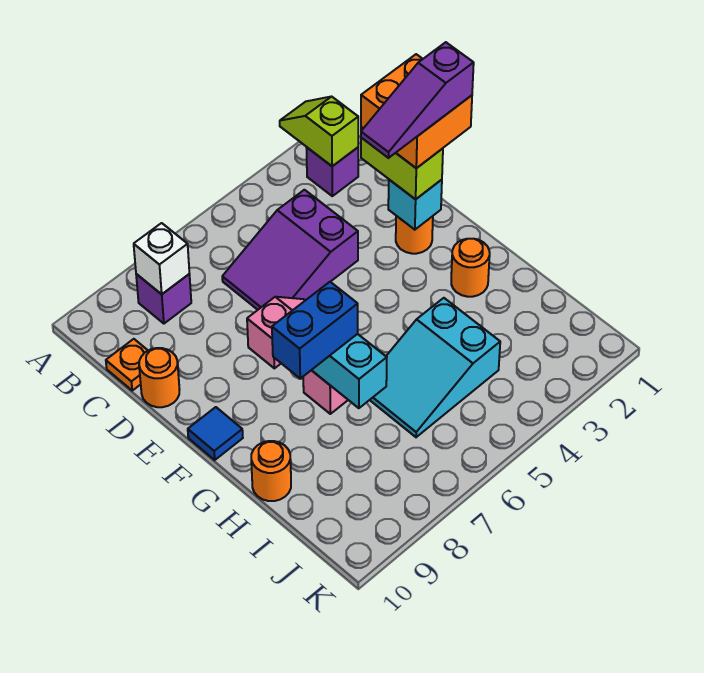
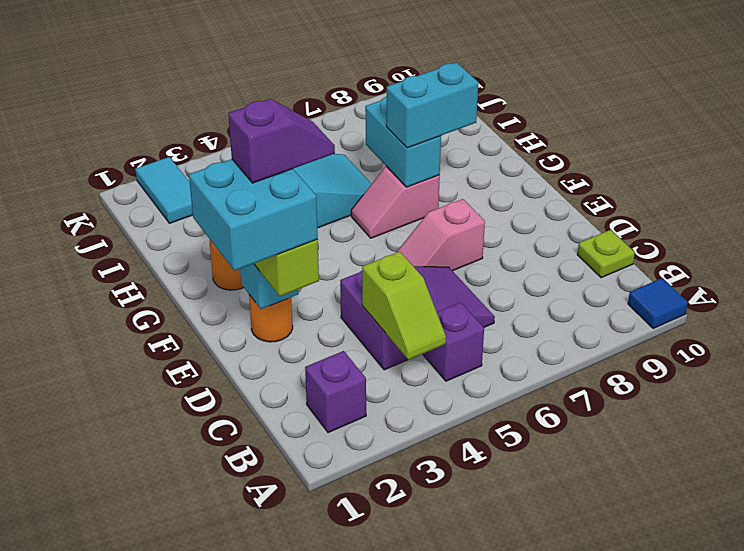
lime 1x2 slope [280,97,358,166] -> lime 1x2 slope moved to [362,252,446,360]
purple 1x1 brick [136,274,191,324] -> purple 1x1 brick moved to [423,302,484,381]
white 1x1 brick [134,223,189,294] -> none
orange 1x1 plate [106,339,148,390] -> lime 1x1 plate [577,230,635,278]
orange 2x2 brick [361,54,472,168] -> cyan 2x2 brick [189,159,318,271]
orange 1x1 round brick [139,348,180,407] -> none
purple 1x3 slope [361,42,474,158] -> purple 1x2 slope [228,99,335,183]
blue 1x1 tile [188,407,243,460] -> blue 1x1 tile moved to [628,278,688,329]
blue 1x2 brick [272,282,358,378] -> cyan 1x2 brick [386,62,478,148]
orange 1x1 round brick [251,441,291,501] -> none
none -> cyan 1x2 tile [135,157,193,223]

